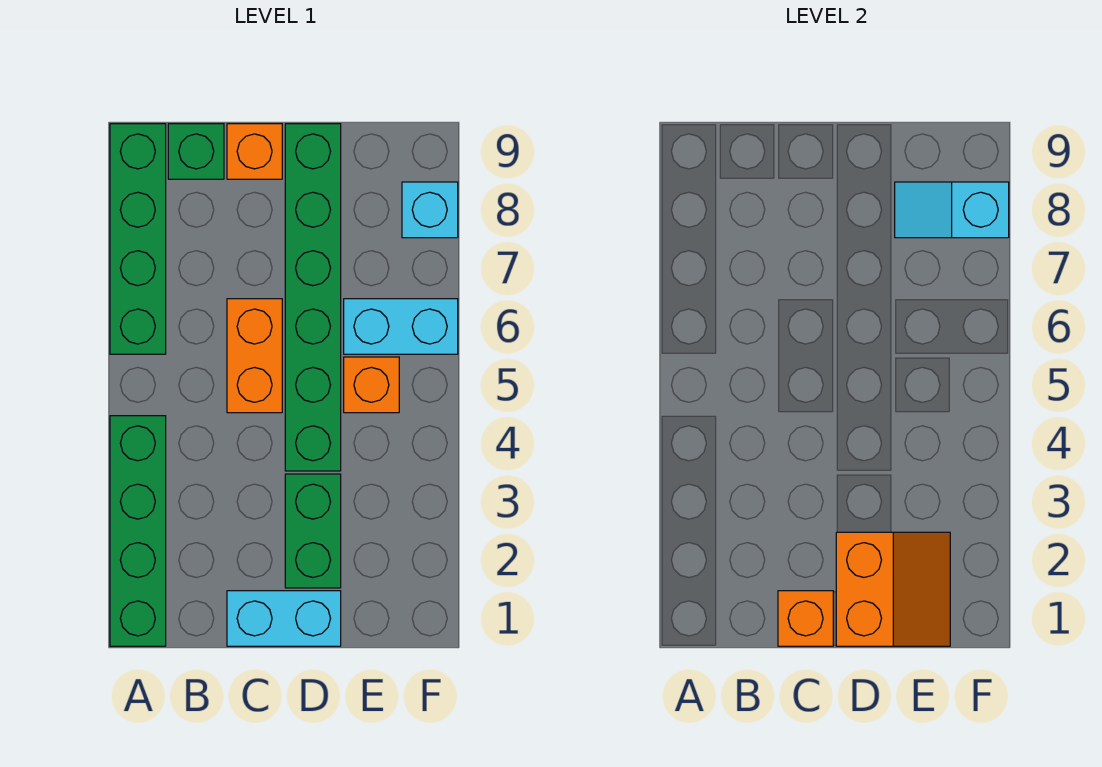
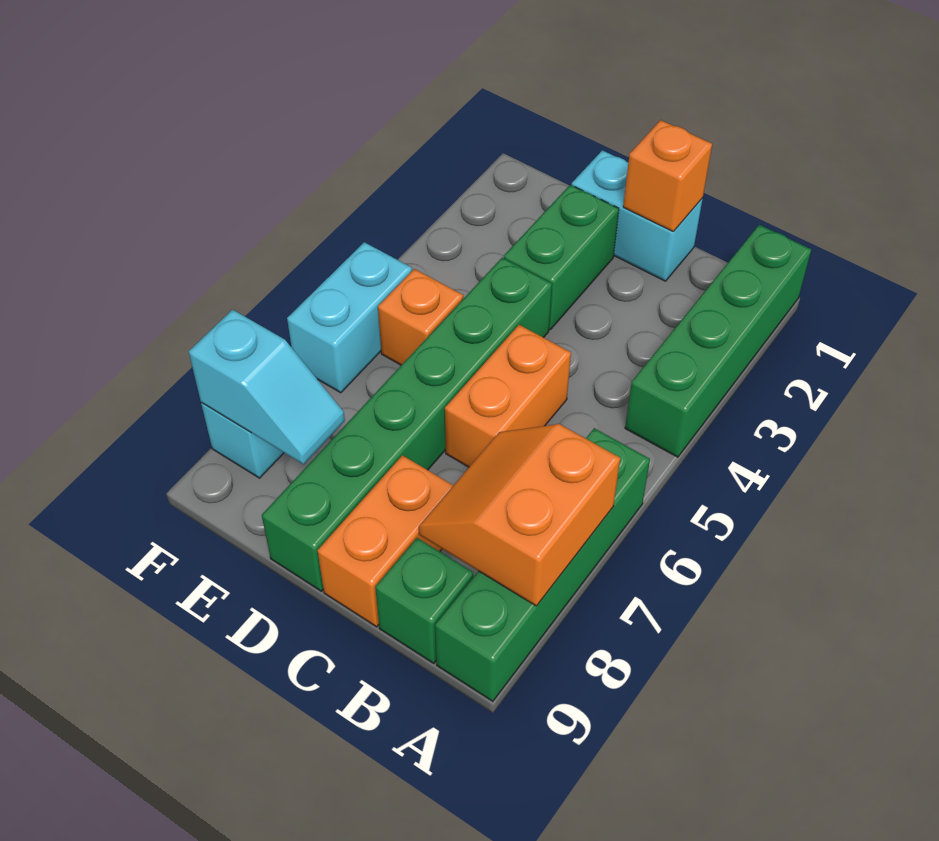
orange 1x1 brick [227,124,282,179] -> orange 1x2 brick [318,455,453,627]
orange 2x2 slope [836,532,950,646] -> orange 2x2 slope moved to [419,424,620,606]
cyan 1x2 brick [344,299,458,354] -> cyan 1x2 brick turned to [287,242,412,393]

